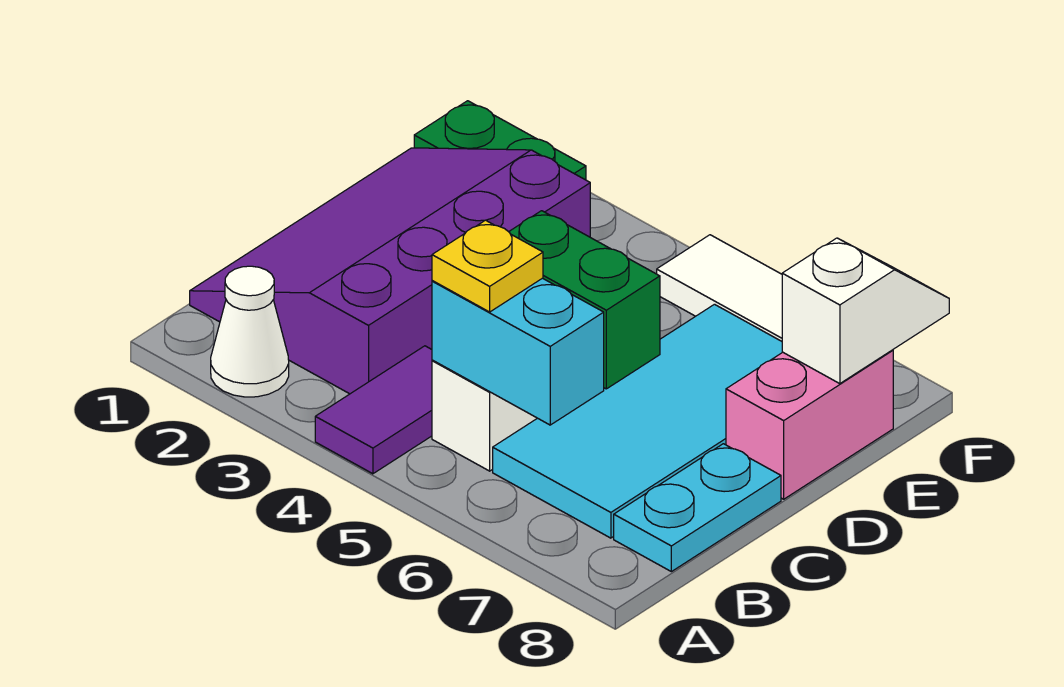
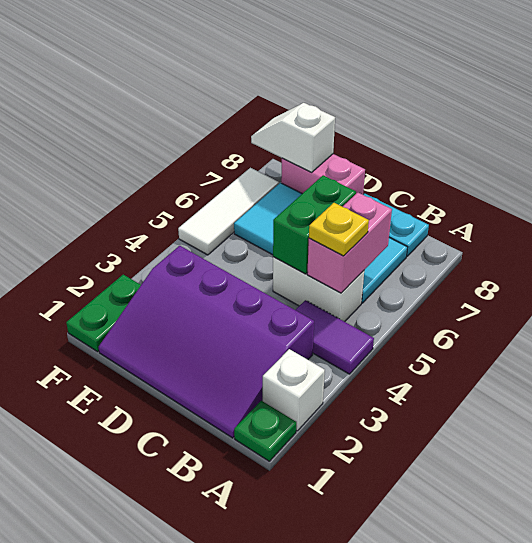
none -> green 1x1 plate [234,401,296,461]
white 1x1 cone [211,266,289,397] -> white 1x1 brick [263,349,325,431]
cyan 1x2 brick [432,278,604,425] -> pink 1x2 brick [307,193,392,293]

